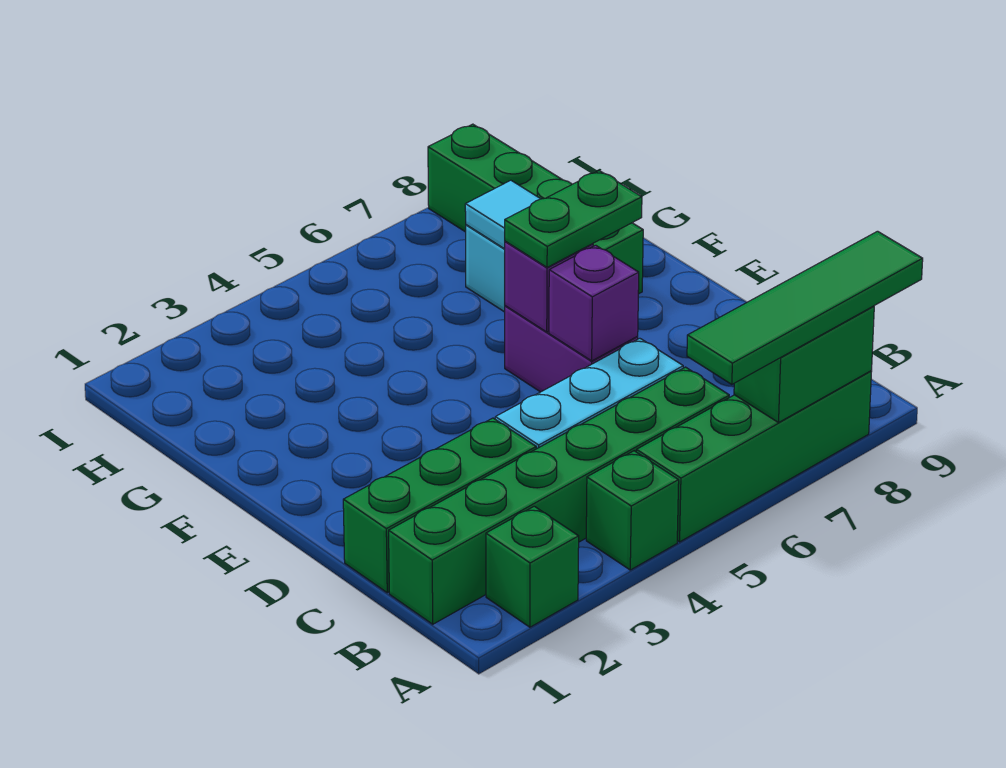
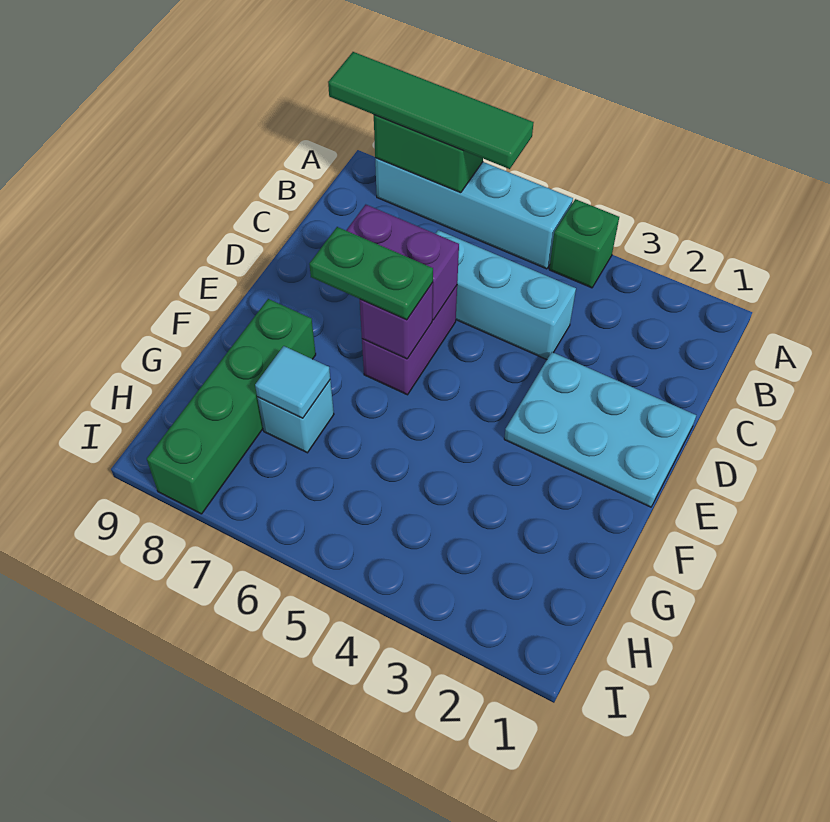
green 1x1 brick [486,506,579,627] -> none
green 1x4 brick [636,371,872,542] -> cyan 1x4 brick [375,158,573,269]
green 1x6 brick [389,367,729,624] -> none
green 1x3 brick [343,418,536,593] -> none
none -> cyan 2x3 plate [504,352,696,507]
purple 1x1 brick [549,245,639,361] -> purple 1x2 brick [346,205,459,320]

